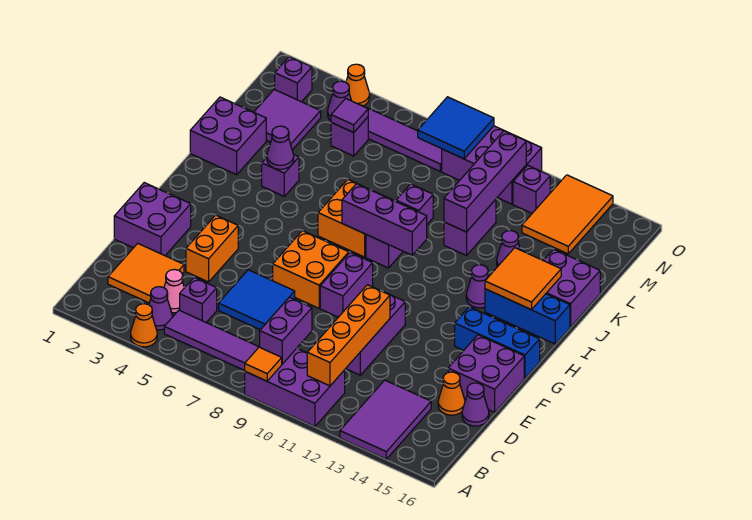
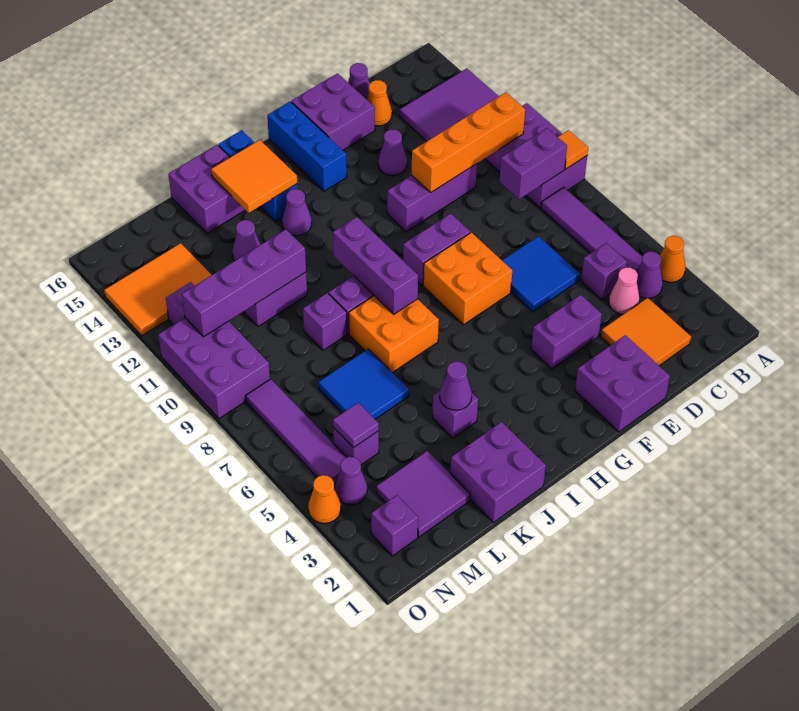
orange 1x2 brick [186,215,238,282] -> purple 1x2 brick [531,295,602,369]
none -> purple 1x1 cone [378,130,407,176]
blue 2x2 tile [418,97,494,159] -> blue 2x2 tile moved to [318,349,409,419]

